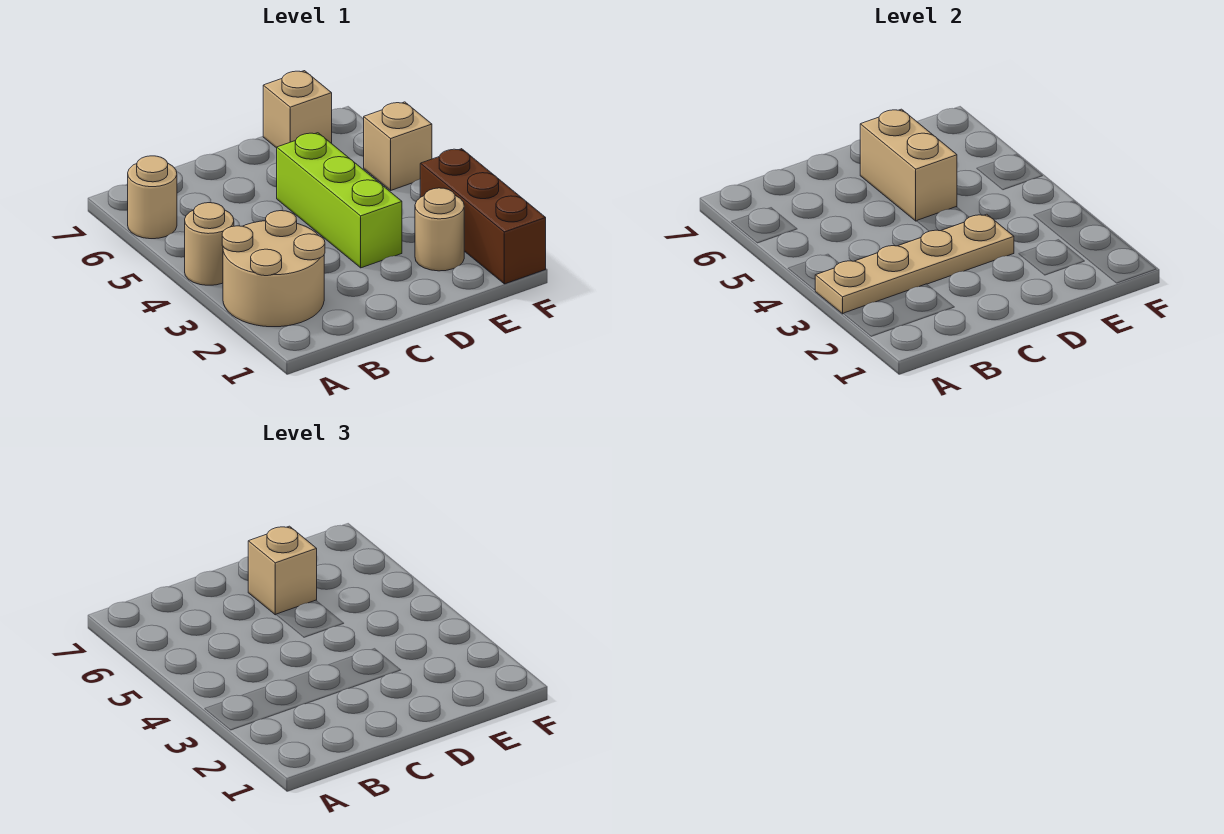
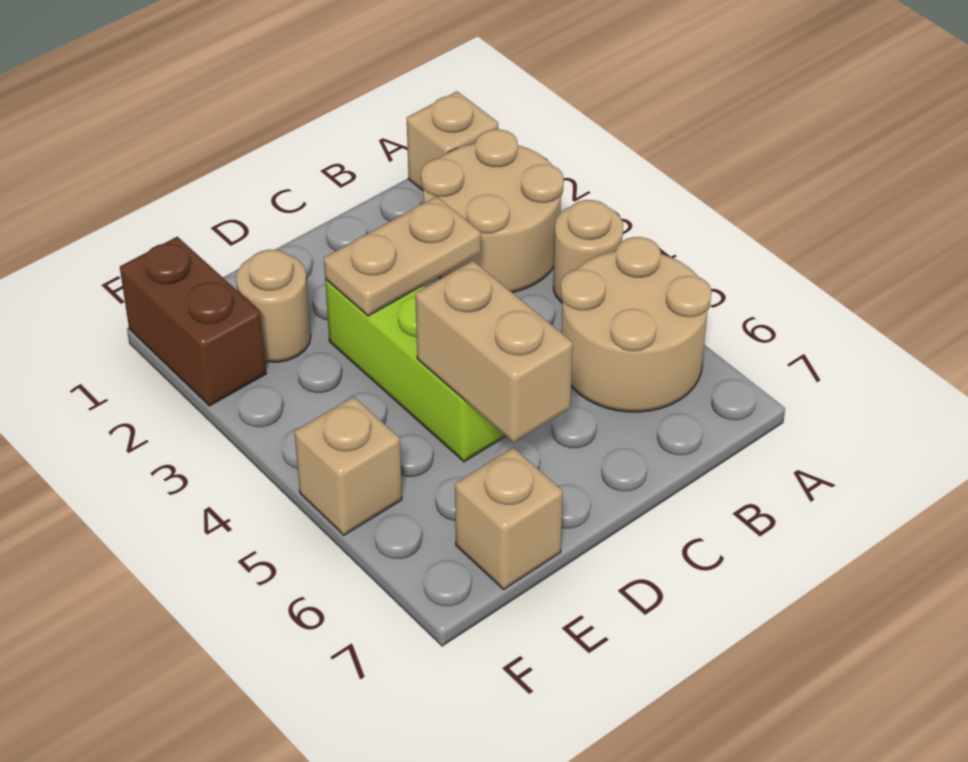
tan 1x4 plate [815,214,1014,314] -> tan 1x2 plate [324,196,481,316]
tan 1x1 round brick [128,156,177,239] -> tan 2x2 round brick [561,237,711,412]
tan 1x1 brick [248,526,317,615] -> tan 1x1 brick moved to [407,91,498,191]
brown 1x3 brick [420,149,546,284] -> brown 1x2 brick [120,237,266,406]

